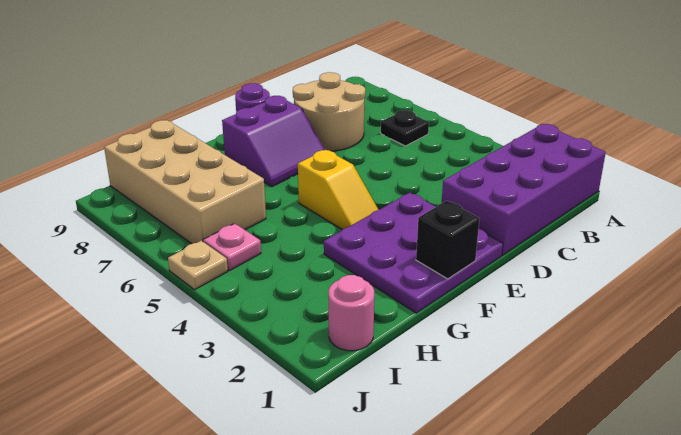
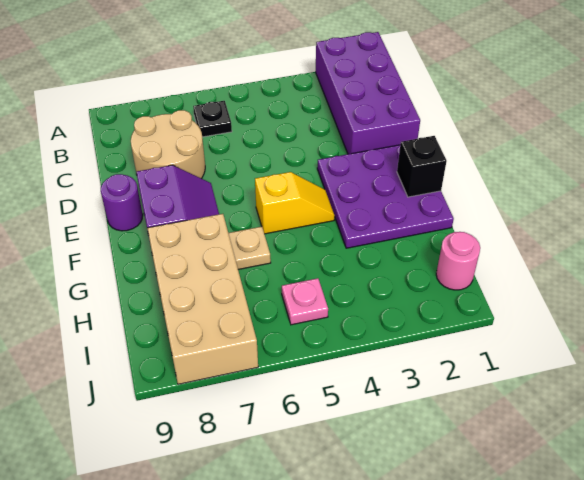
tan 2x4 brick [104,120,266,244] -> tan 2x4 brick turned to [147,214,258,384]
tan 1x1 plate [168,241,228,290] -> tan 1x1 plate moved to [229,227,271,269]

